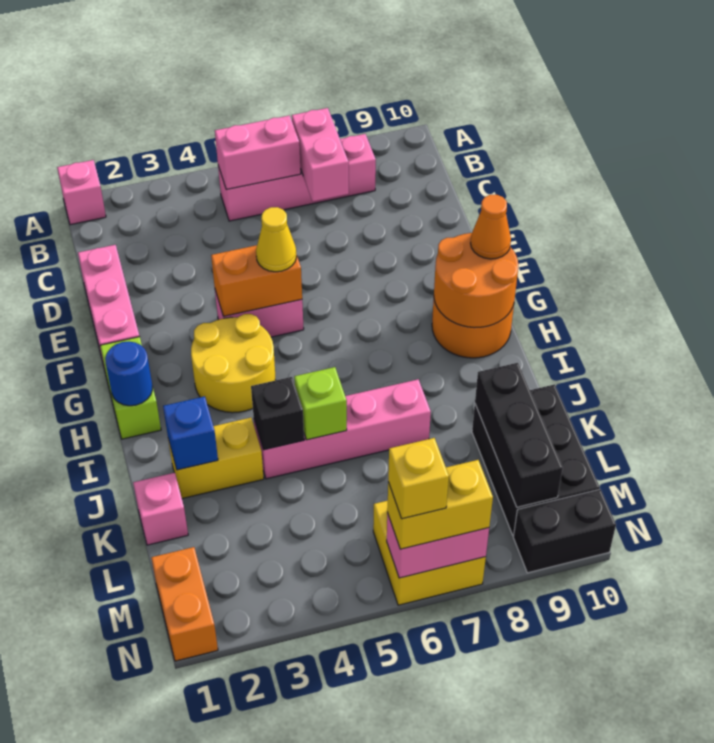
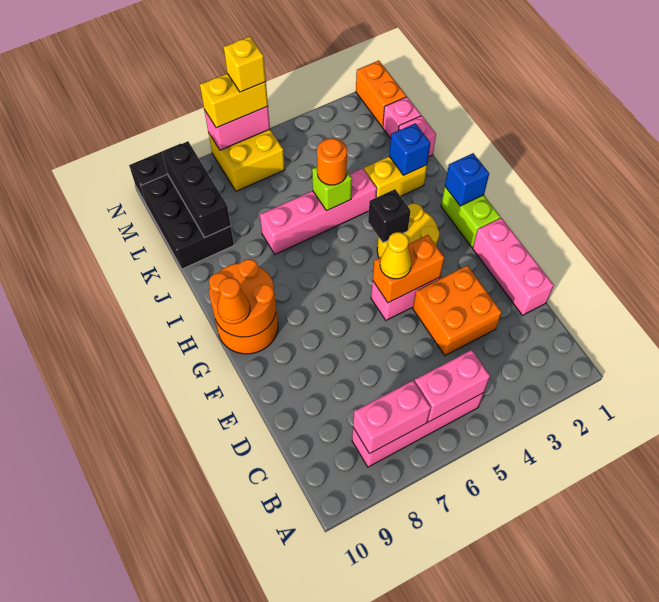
pink 1x1 brick [57,160,106,225] -> pink 1x1 brick moved to [383,97,421,138]
pink 1x2 brick [292,108,349,202] -> pink 1x2 brick turned to [353,381,431,454]
none -> orange 2x2 brick [413,265,502,355]
blue 1x1 round brick [105,342,152,406] -> blue 1x1 brick [445,153,489,206]
black 1x1 brick [251,377,304,450] -> black 1x1 brick moved to [368,189,410,243]
none -> orange 1x1 round brick [317,138,347,185]

